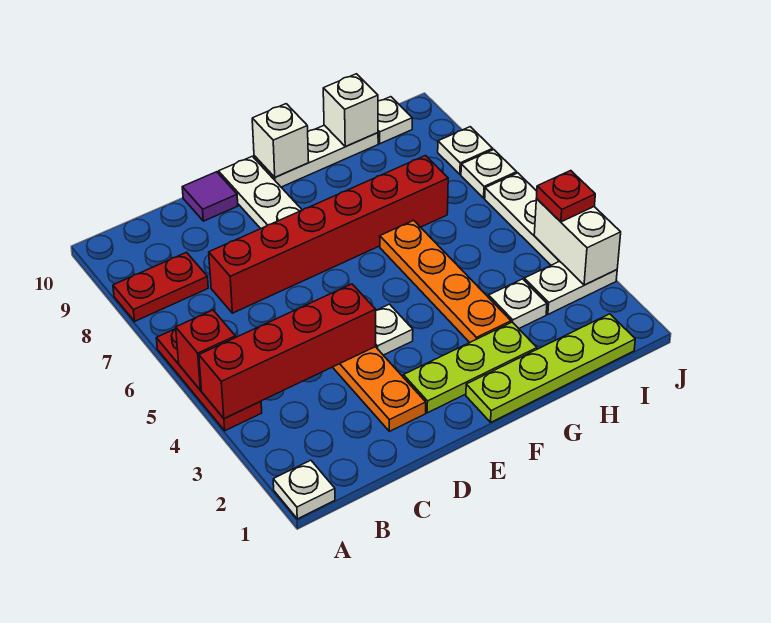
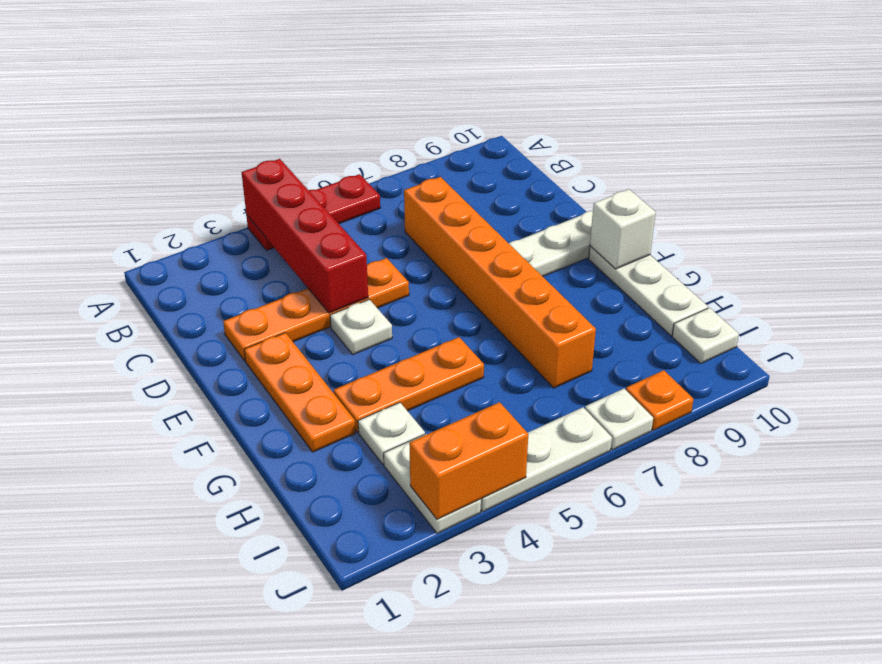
white 1x1 plate [273,460,335,519] -> none
red 1x1 brick [176,310,235,390] -> none
red 1x2 plate [113,252,208,321] -> none
red 1x6 brick [209,156,448,313] -> orange 1x6 brick [404,177,596,388]
purple 1x1 tile [182,172,238,221] -> none
lime 1x3 plate [403,322,537,413] -> orange 1x3 plate [244,333,355,452]
lime 1x4 plate [466,314,635,422] -> none
orange 1x4 plate [380,220,511,343] -> orange 1x3 plate [334,337,484,432]
white 1x1 brick [323,74,378,147] -> none
white 1x2 brick [534,199,621,285] -> orange 1x2 brick [409,402,528,519]
red 1x1 plate [537,171,595,222] -> none
white 1x1 plate [438,127,493,175] -> orange 1x1 plate [626,370,693,430]

